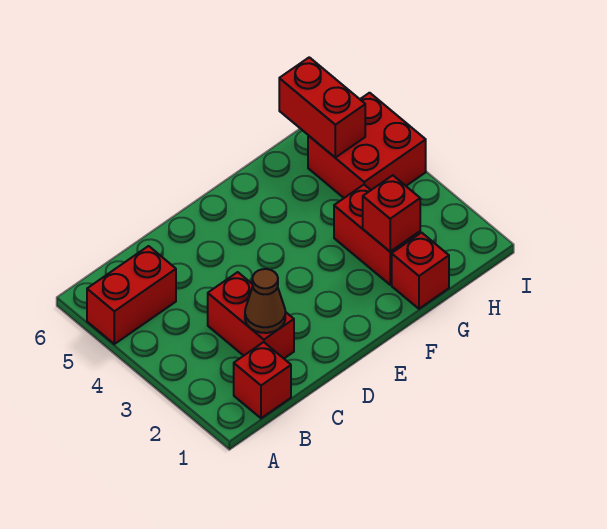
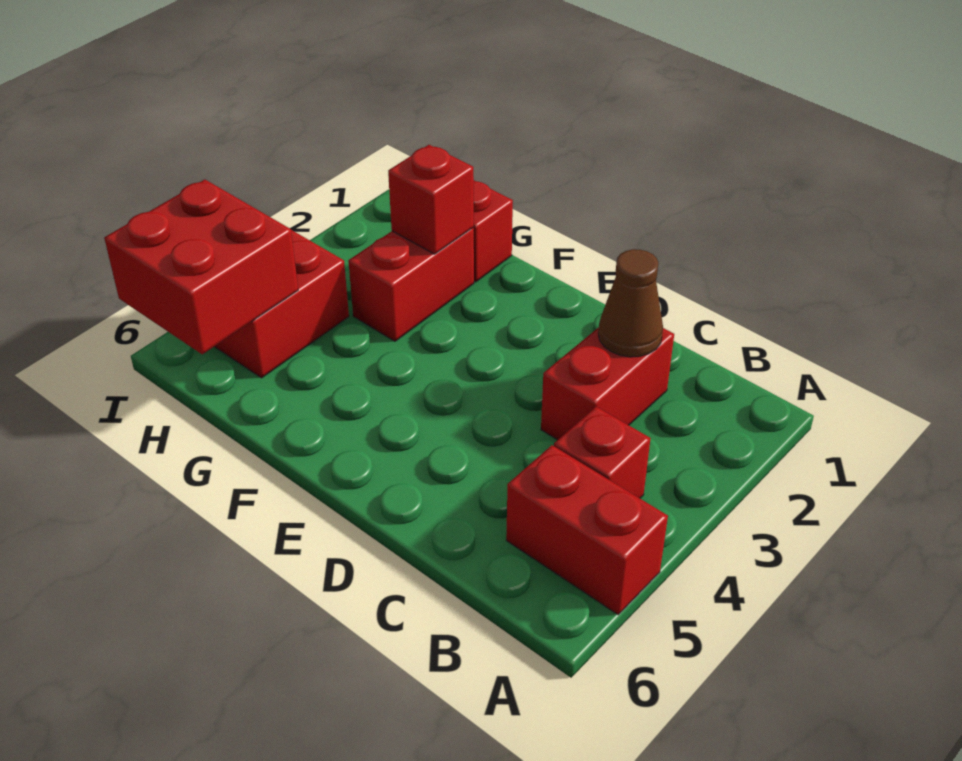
red 1x1 brick [234,342,291,418] -> red 1x1 brick moved to [554,407,651,498]
red 1x2 brick [279,57,365,158] -> red 2x2 brick [104,179,298,354]

